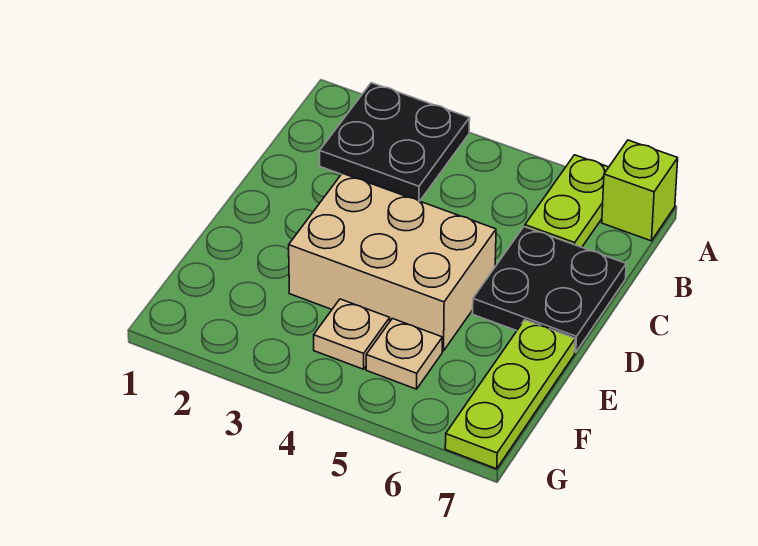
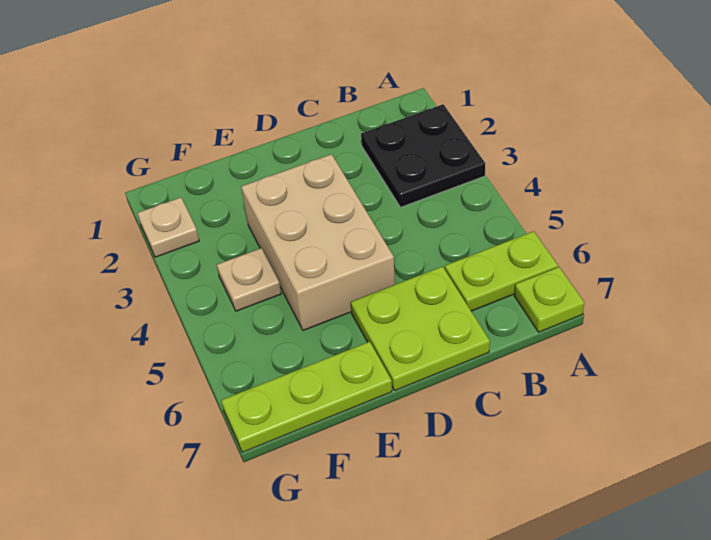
lime 1x1 brick [602,140,678,241] -> lime 1x1 plate [514,267,584,332]
black 2x2 plate [473,227,626,352] -> lime 2x2 plate [351,267,490,390]
tan 1x1 plate [366,318,442,389] -> tan 1x1 plate moved to [137,198,199,257]

